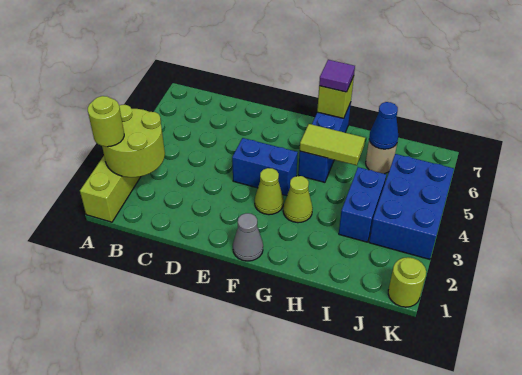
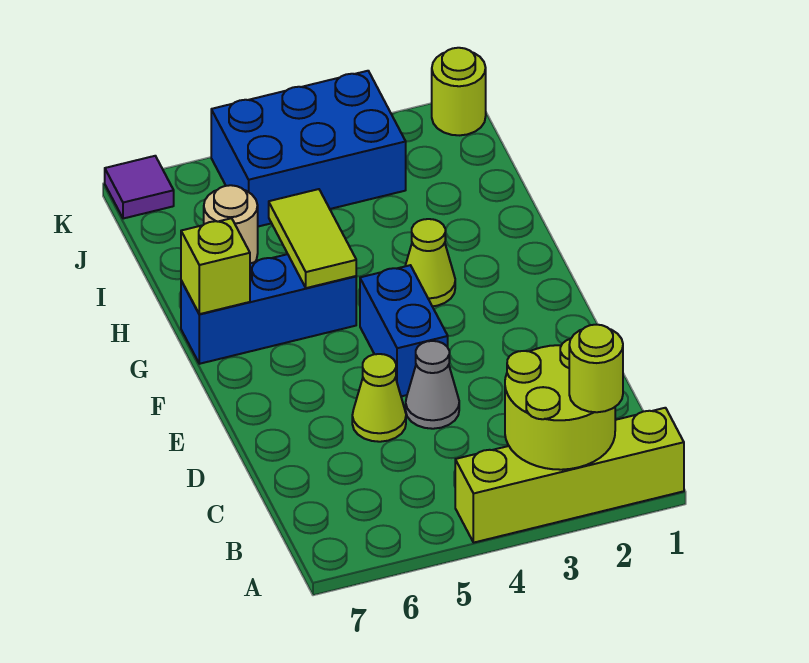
grey 1x1 cone [233,213,263,261] -> grey 1x1 cone moved to [406,341,459,429]
lime 1x1 cone [255,168,284,215] -> lime 1x1 cone moved to [352,354,406,442]
purple 1x1 tile [319,60,355,92] -> purple 1x1 tile moved to [105,156,174,219]
blue 1x2 brick [339,167,386,242] -> none
blue 1x1 cone [369,102,398,149] -> none

